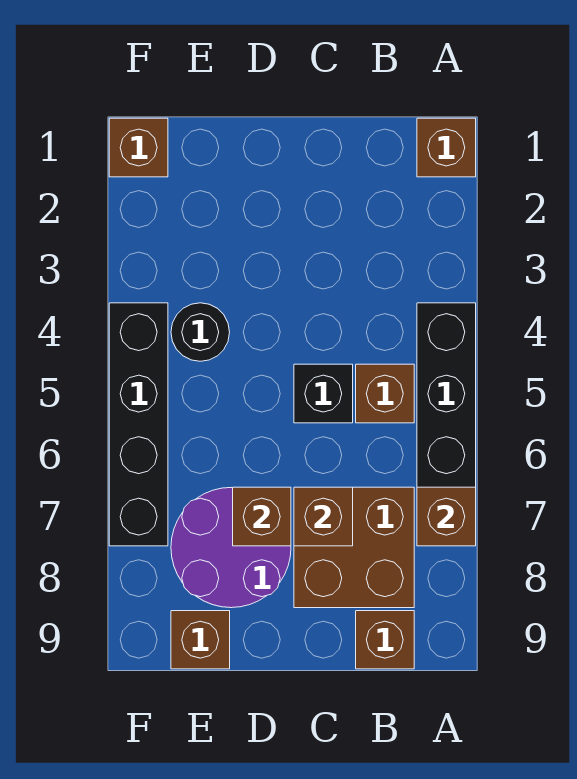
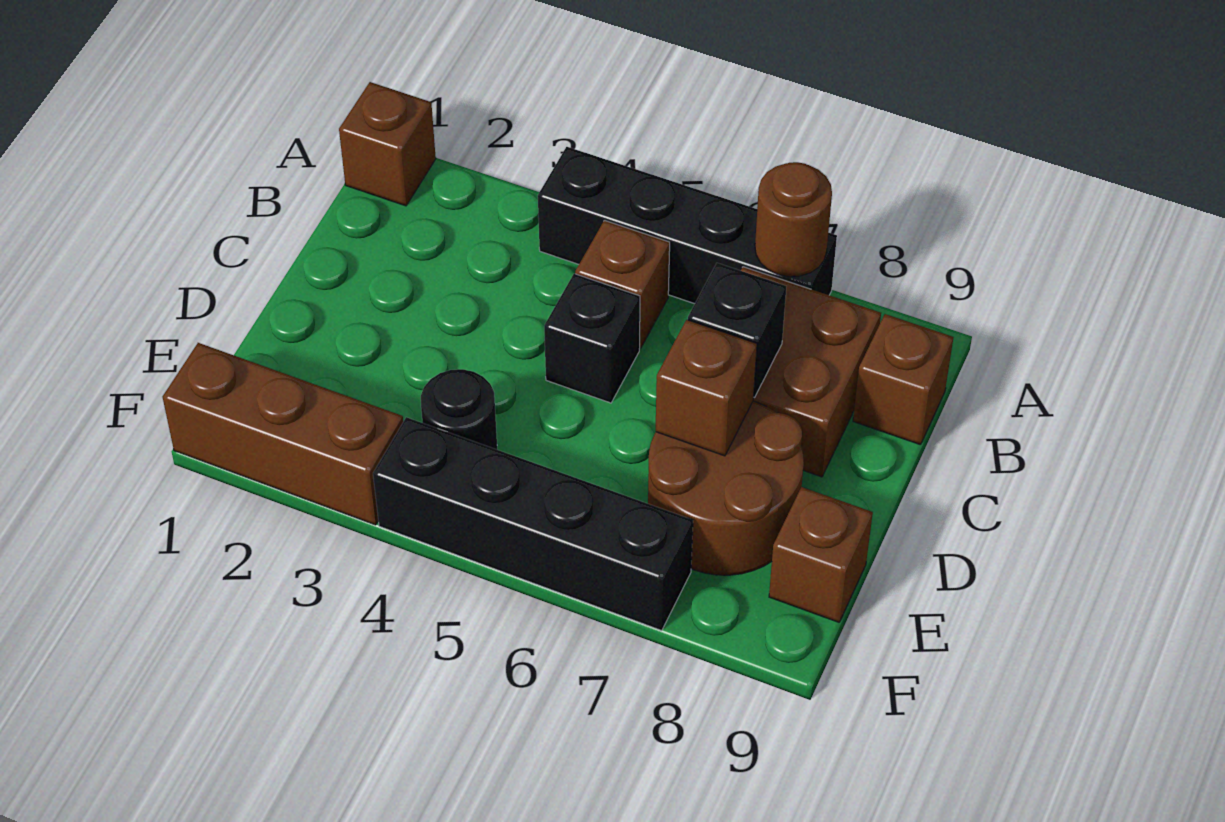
brown 1x1 brick [417,487,476,546] -> brown 1x1 round brick [755,162,832,277]
brown 1x1 brick [294,487,353,546] -> black 1x1 brick [688,263,786,397]
purple 2x2 round brick [171,488,291,608] -> brown 2x2 round brick [648,401,804,575]
brown 1x1 brick [109,118,168,177] -> brown 1x3 brick [163,343,403,525]

